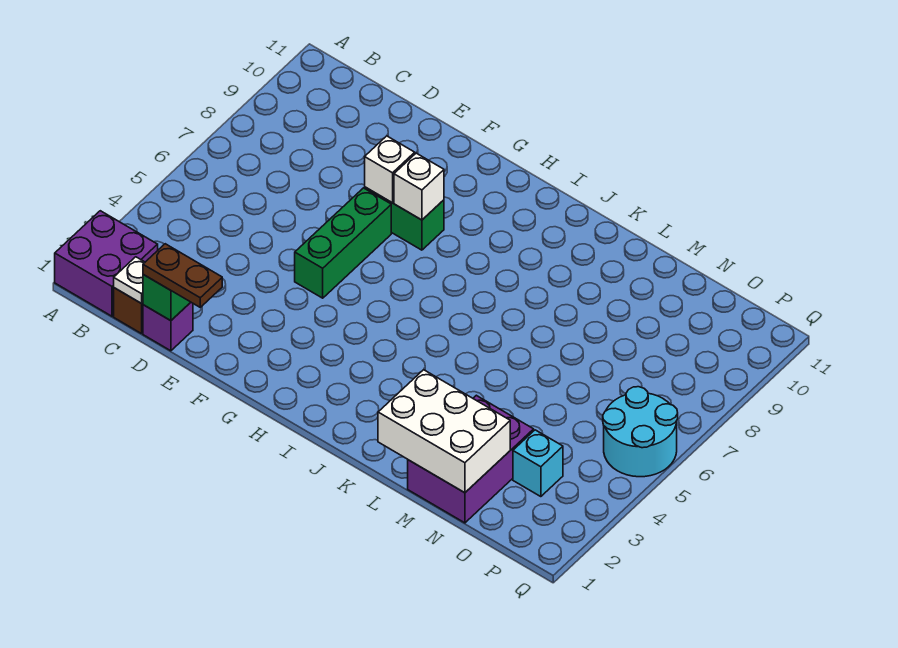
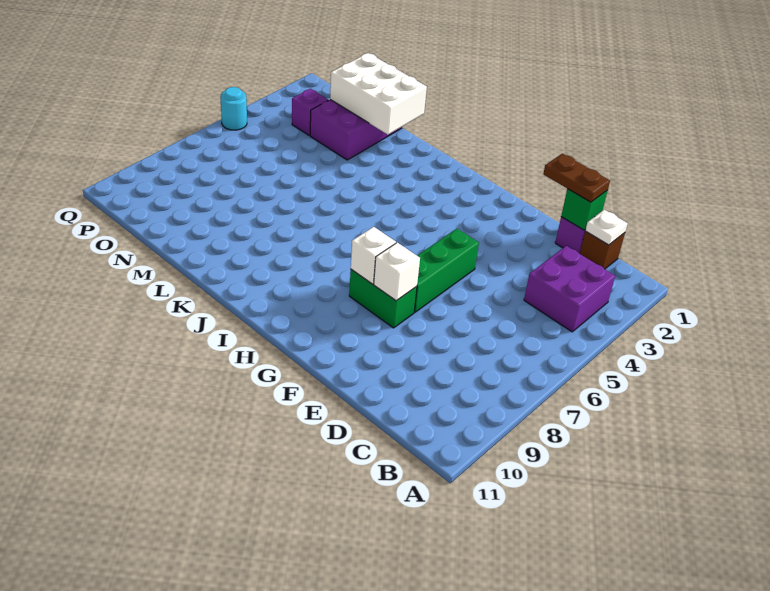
purple 2x2 brick [55,211,158,316] -> purple 2x2 brick moved to [524,246,615,332]
cyan 1x1 brick [513,430,563,497] -> purple 1x1 brick [292,89,328,136]
cyan 2x2 round brick [603,387,678,477] -> cyan 1x1 round brick [221,87,247,130]

